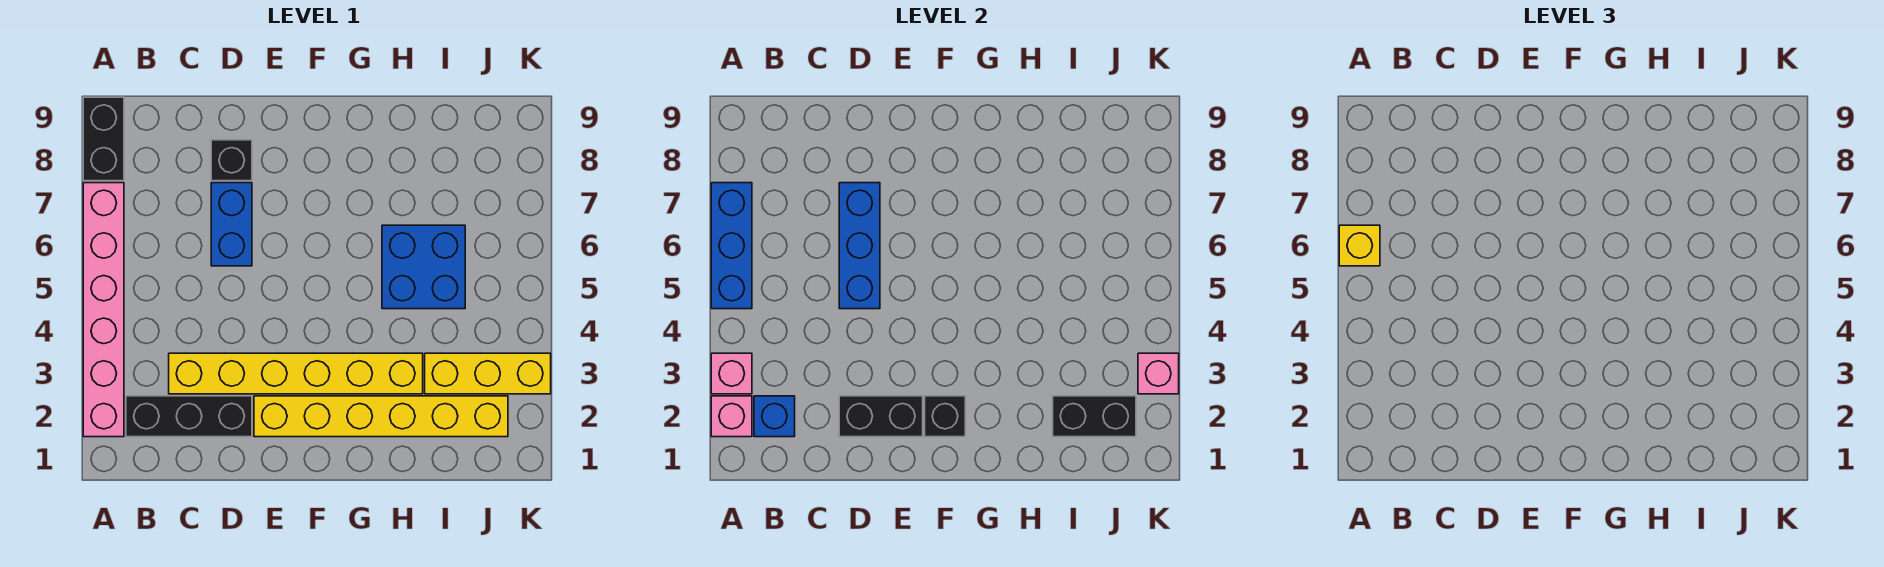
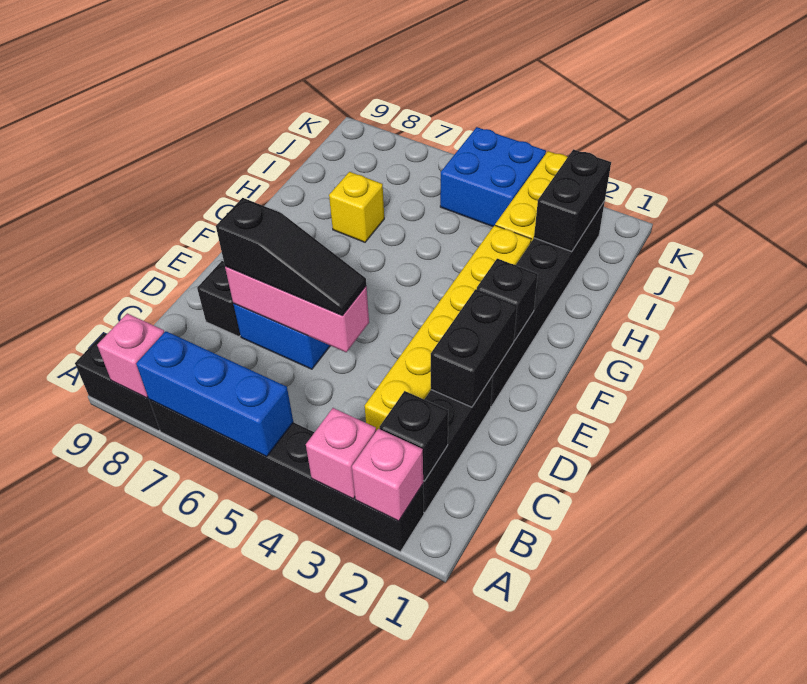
pink 1x6 brick [83,183,124,437] -> black 1x6 brick [149,400,424,552]
yellow 1x1 brick [1339,225,1380,266] -> yellow 1x1 brick moved to [329,172,384,242]
blue 1x1 brick [754,396,795,437] -> black 1x1 brick [380,391,448,481]
blue 1x3 brick [839,183,880,309] -> pink 1x3 brick [225,266,369,352]
none -> black 1x3 slope [216,198,366,316]
yellow 1x6 brick [254,396,508,437] -> black 1x6 brick [491,201,605,407]
blue 2x2 brick [382,225,465,309] -> blue 2x2 brick moved to [440,127,546,227]
pink 1x1 brick [1138,353,1179,394] -> pink 1x1 brick moved to [97,313,164,398]

